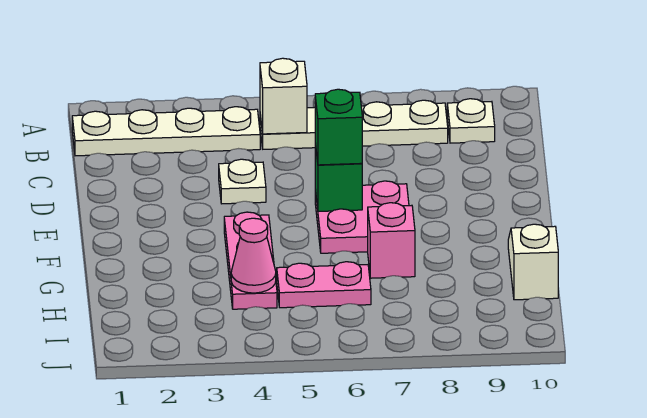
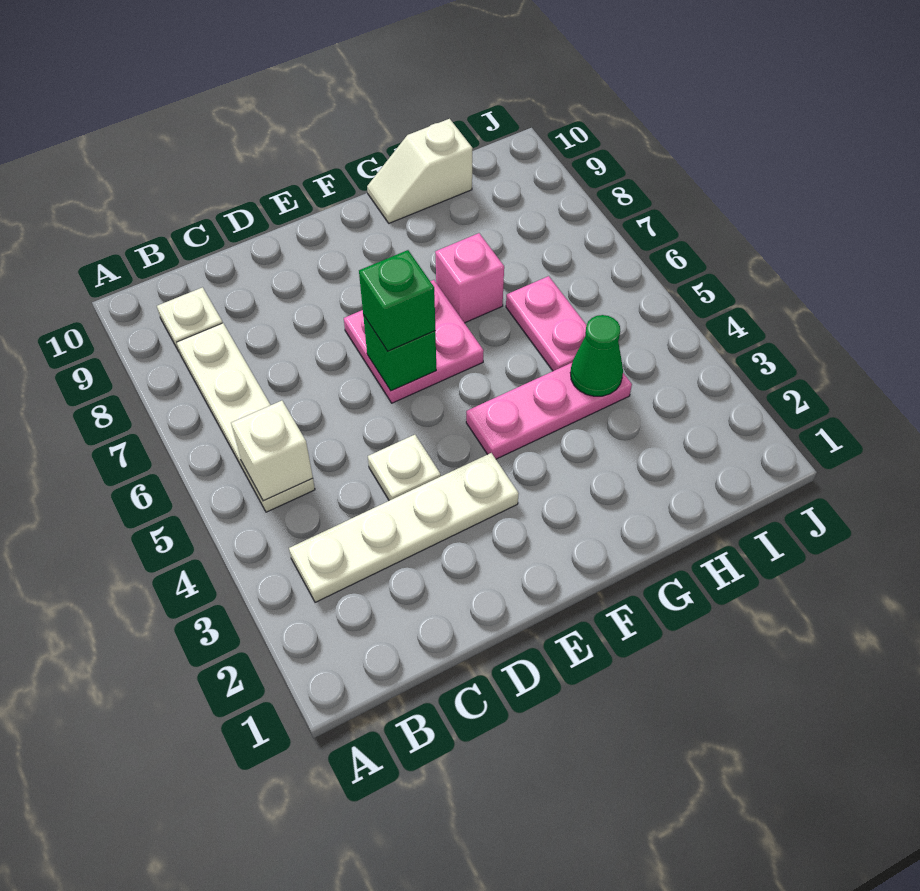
white 1x4 plate [72,107,260,156] -> white 1x4 plate turned to [289,453,519,602]
pink 1x1 cone [231,218,276,293] -> green 1x1 cone [570,315,623,396]

